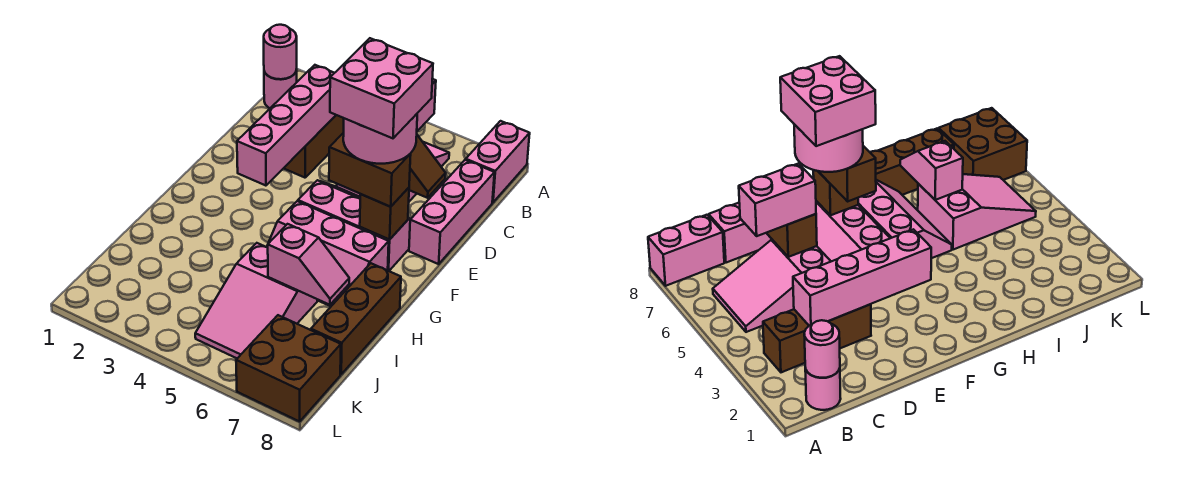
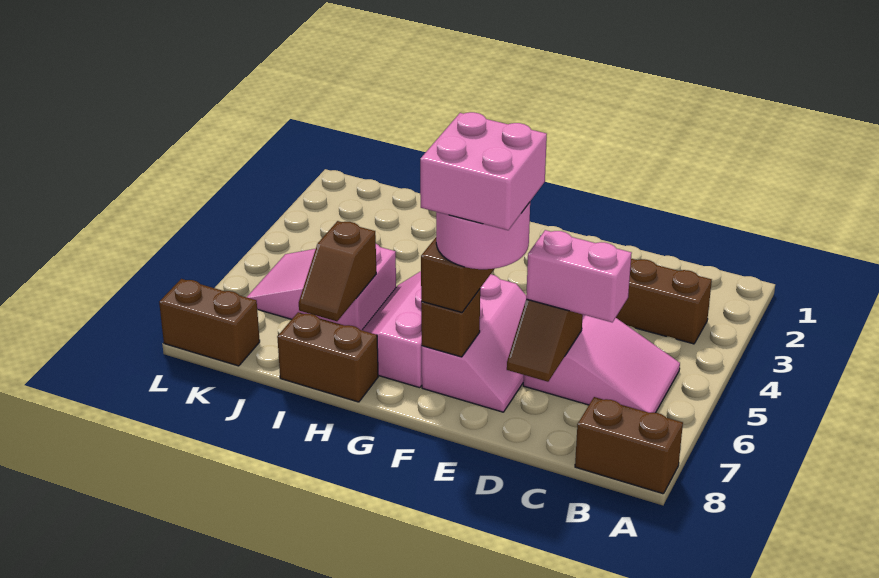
pink 1x2 brick [466,121,530,202] -> brown 1x2 brick [575,397,683,494]
pink 1x1 round brick [264,69,297,108] -> none
pink 1x1 round brick [264,25,297,79] -> none
pink 1x4 brick [237,65,336,186] -> none
pink 1x3 brick [409,160,495,264] -> none
brown 1x3 brick [311,263,401,374] -> brown 1x2 brick [277,312,378,402]
pink 1x2 slope [268,224,349,305] -> brown 1x2 slope [299,221,376,321]
brown 2x2 brick [236,315,341,421] -> brown 1x2 brick [159,279,260,366]

